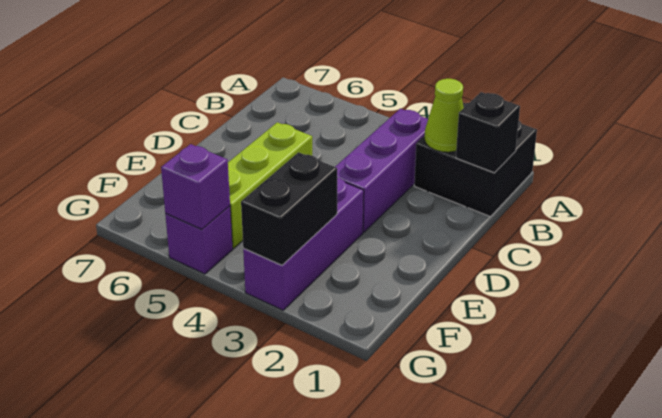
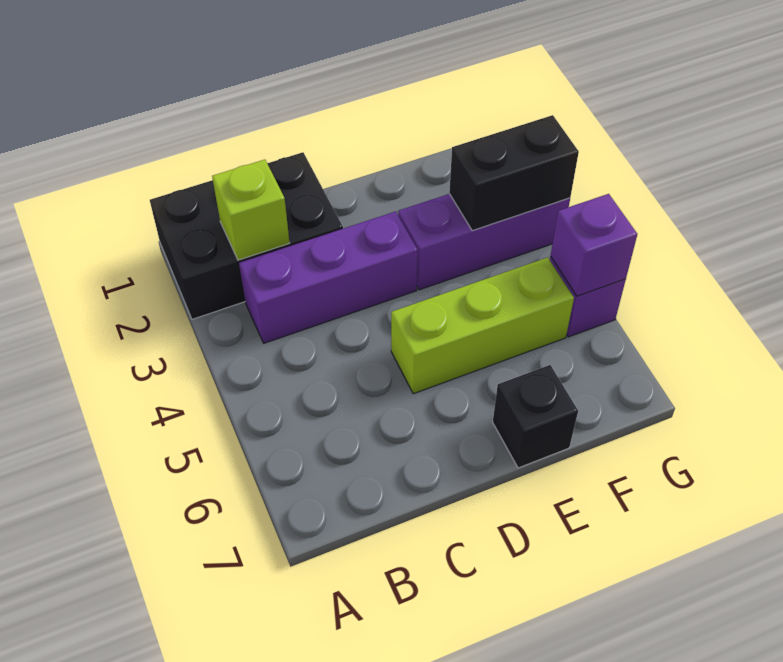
black 2x2 brick [414,103,537,217] -> black 2x3 brick [150,152,343,319]
black 1x1 brick [456,92,520,173] -> black 1x1 brick moved to [493,365,578,468]
lime 1x1 cone [424,79,464,152] -> lime 1x1 brick [212,160,290,260]

